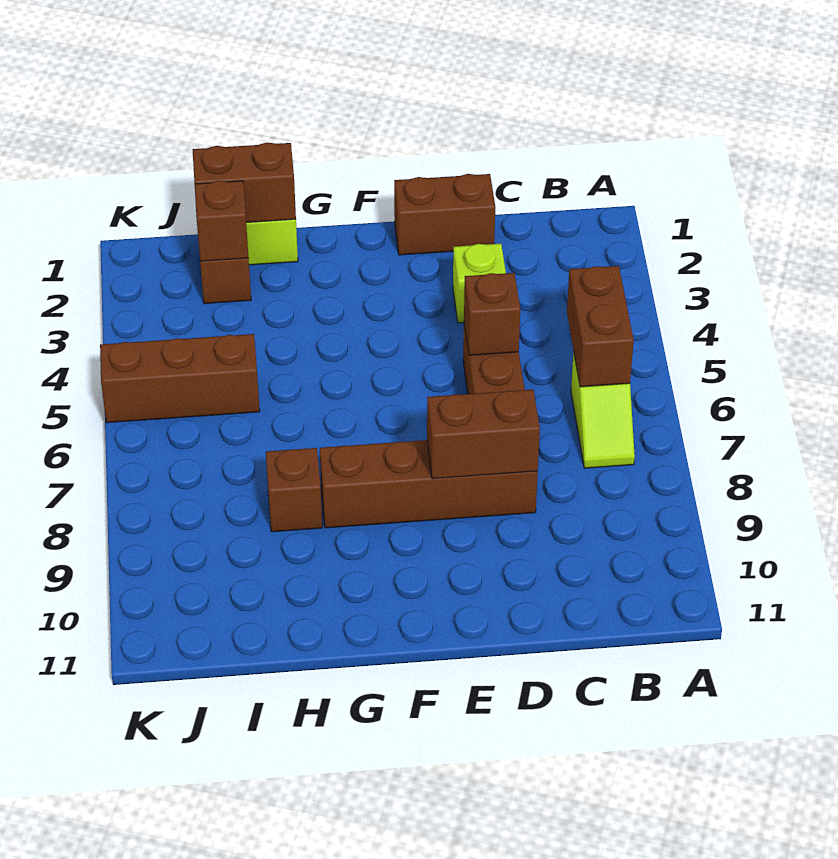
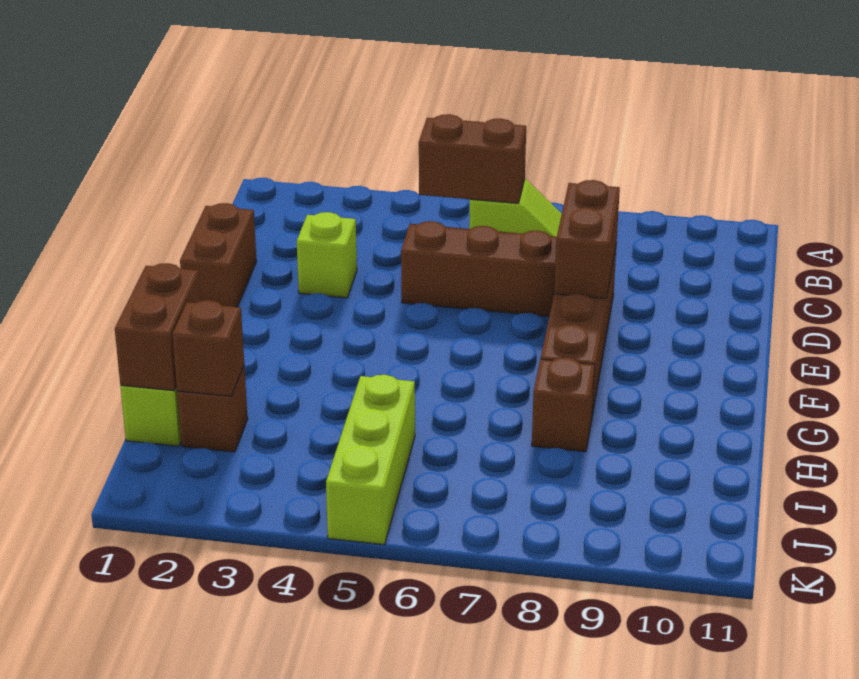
brown 1x1 brick [464,273,520,355] -> none
brown 1x3 brick [100,334,260,423] -> lime 1x3 brick [326,375,415,545]

